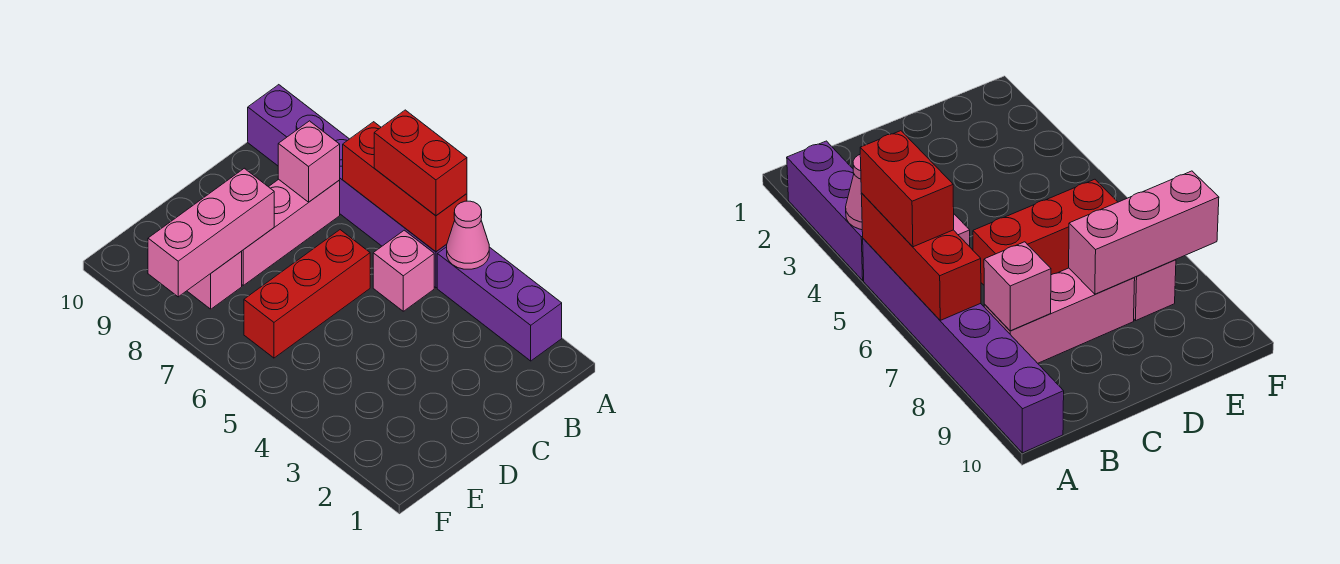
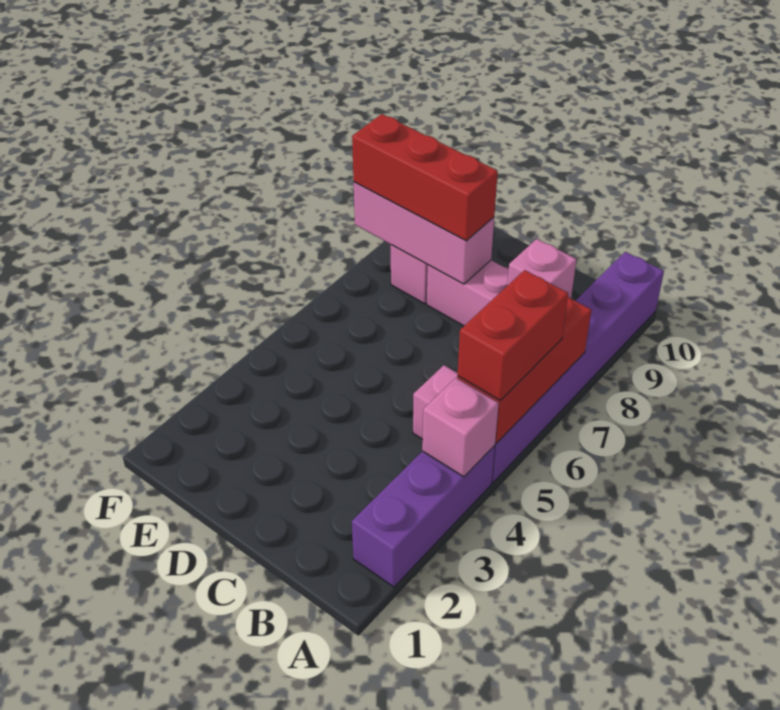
pink 1x1 cone [447,201,489,269] -> pink 1x1 brick [422,378,499,477]
red 1x3 brick [244,230,370,358] -> red 1x3 brick moved to [352,114,498,241]

